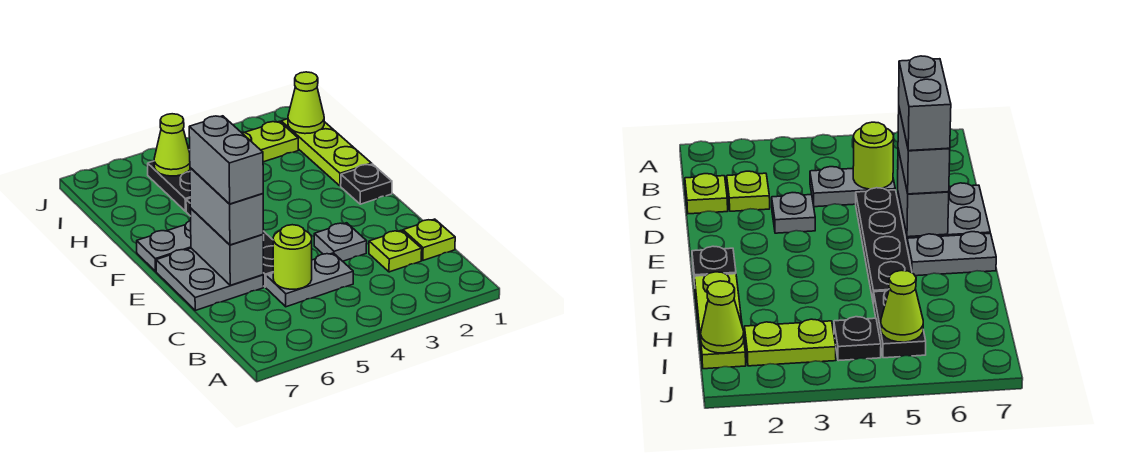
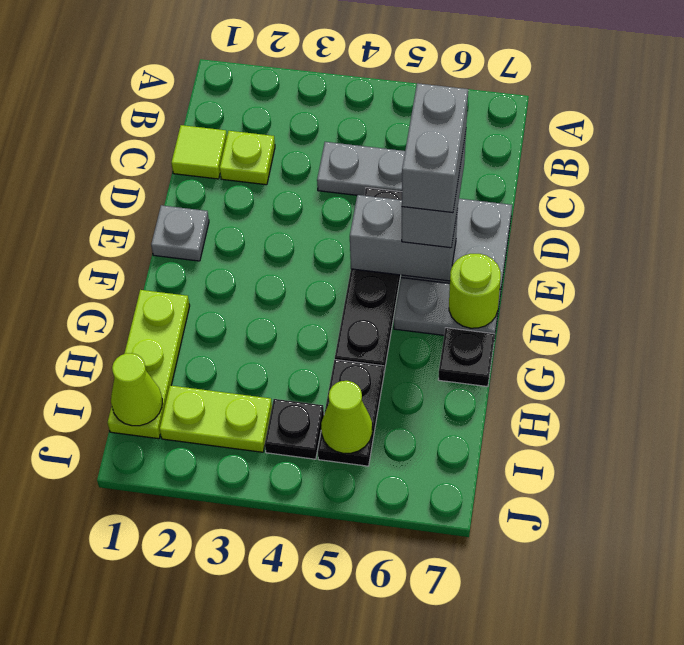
lime 1x1 plate [403,219,455,260] -> lime 1x1 tile [171,125,227,179]
lime 1x1 round brick [273,225,312,289] -> lime 1x1 round brick moved to [449,254,501,328]
grey 1x1 plate [314,223,367,261] -> grey 1x1 plate moved to [151,205,209,261]
grey 1x2 brick [190,208,263,285] -> grey 1x2 brick turned to [350,195,458,281]
black 1x1 plate [341,164,392,204] -> black 1x1 plate moved to [438,328,495,387]

